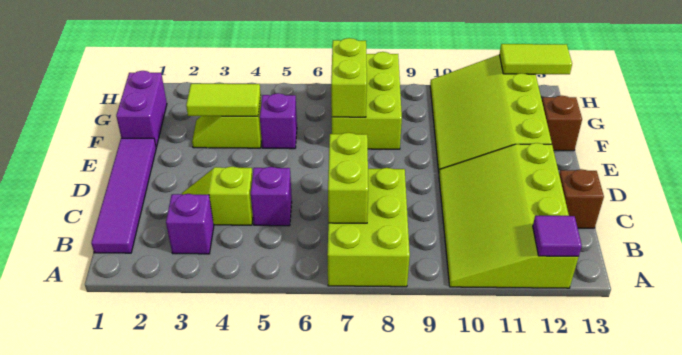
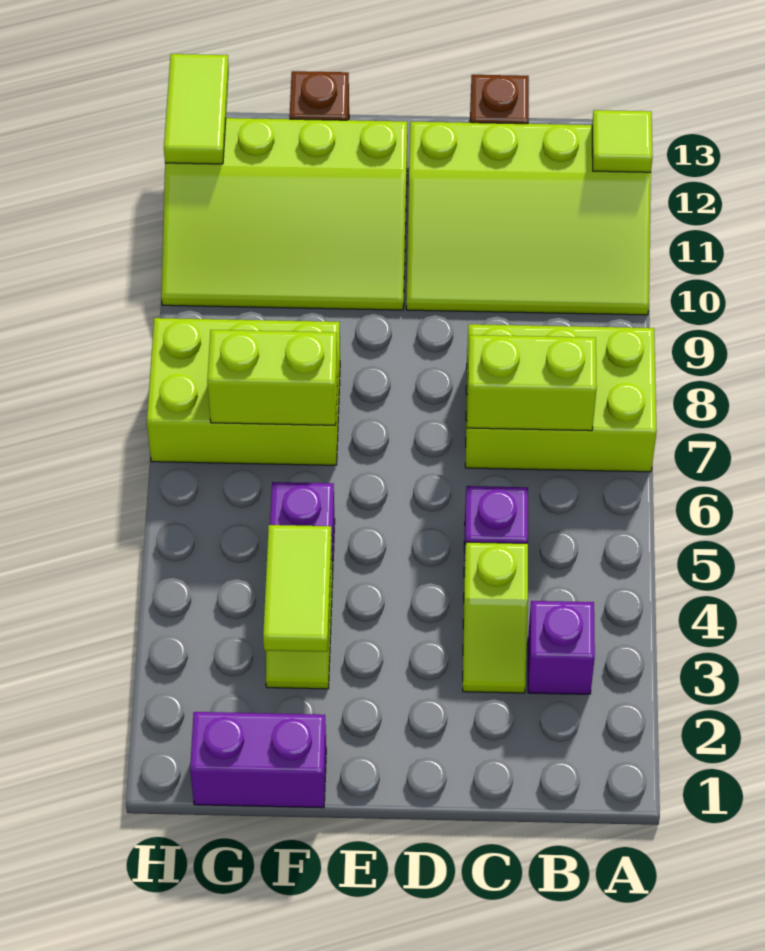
purple 1x1 tile [533,216,582,256] -> lime 1x1 tile [592,110,653,172]
purple 1x4 tile [91,138,156,253] -> none

